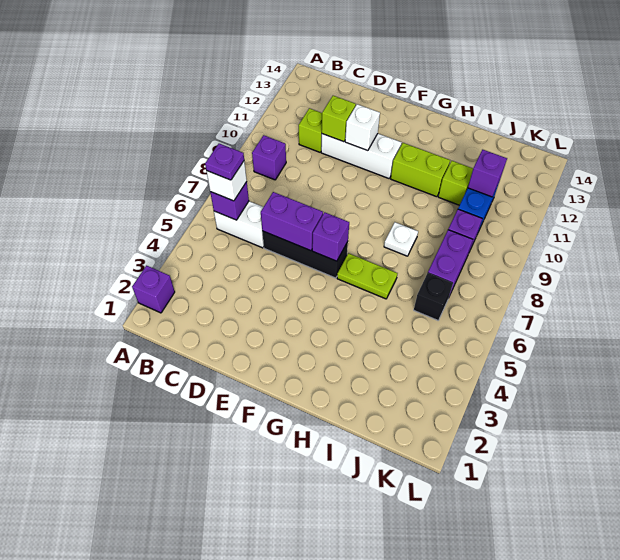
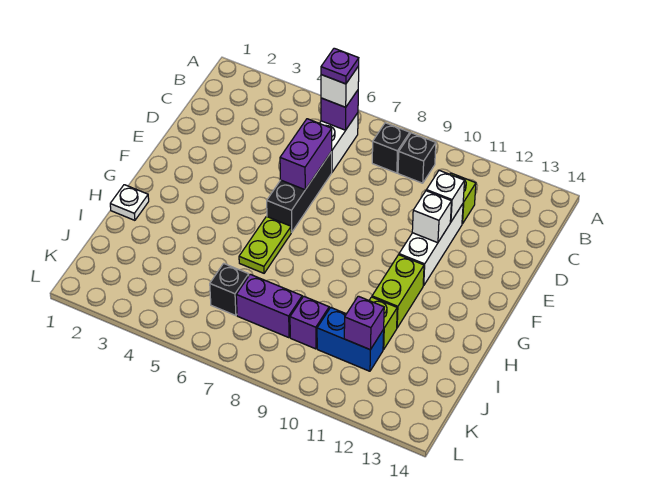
purple 1x1 brick [132,266,175,313] -> none
none -> black 1x1 brick [372,123,410,173]
purple 1x1 brick [252,135,286,180] -> black 1x1 brick [398,133,436,183]
lime 1x1 brick [322,96,356,142] -> white 1x1 brick [426,170,464,222]
purple 1x1 brick [312,212,349,261] -> none
white 1x1 plate [384,222,418,256] -> white 1x1 plate moved to [110,185,149,220]

